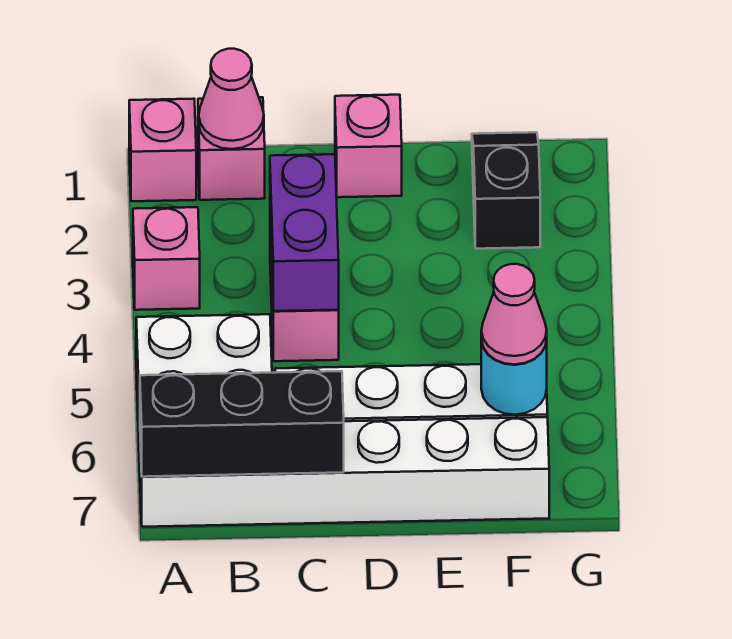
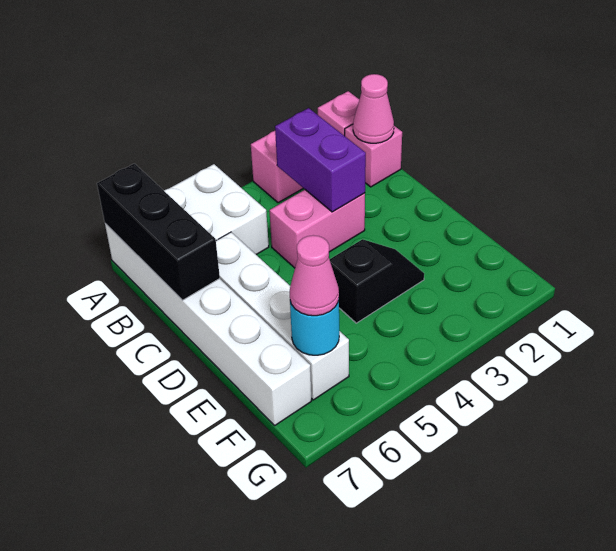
purple 1x2 brick [270,154,339,311] -> purple 1x2 brick turned to [275,108,366,212]
pink 1x1 brick [335,95,402,197] -> none
black 1x2 slope [472,132,540,249] -> black 1x2 slope moved to [329,239,424,323]

